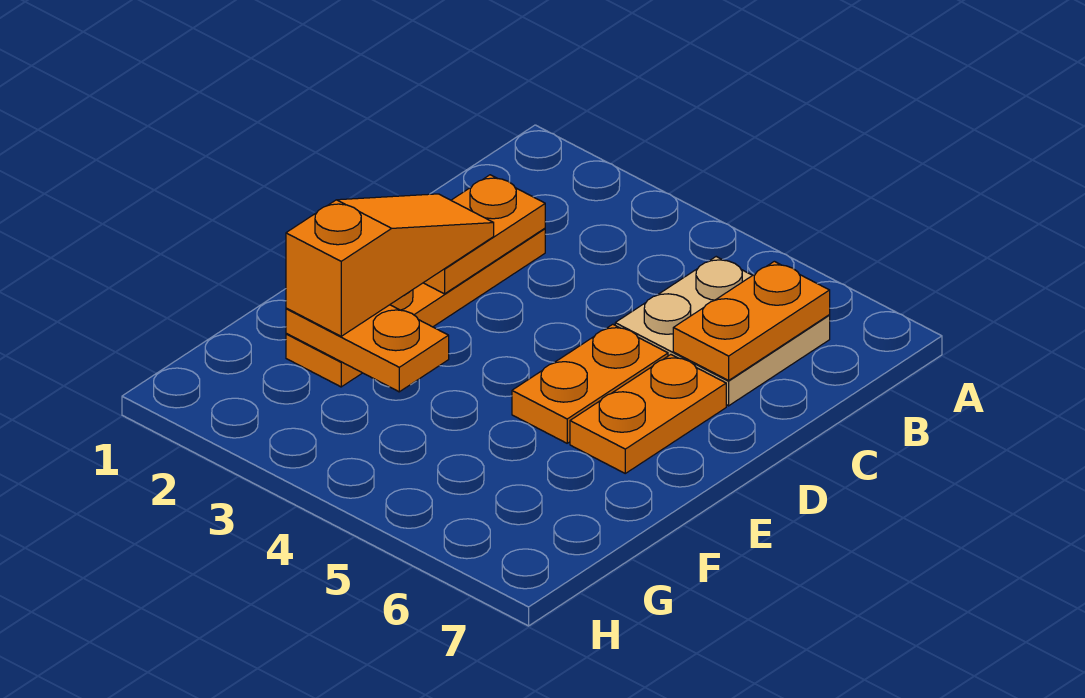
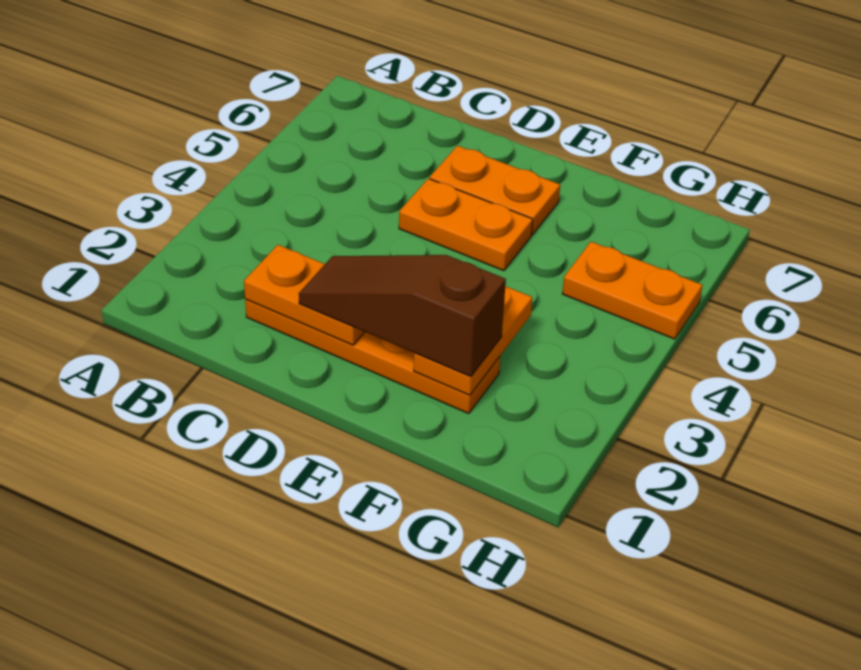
tan 2x2 plate [615,257,830,406] -> none
orange 1x2 plate [673,261,830,380] -> orange 1x2 plate moved to [562,242,702,339]
orange 1x3 slope [286,194,494,336] -> brown 1x3 slope [299,255,506,377]

